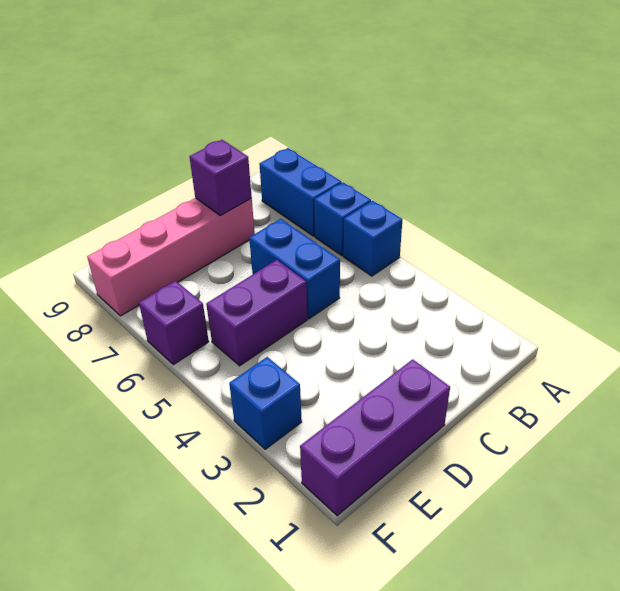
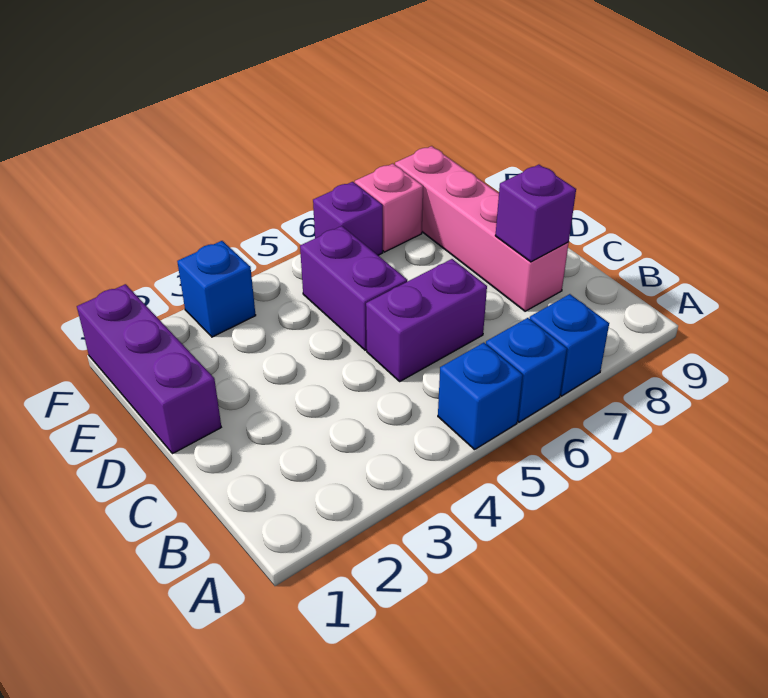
blue 1x2 brick [260,148,342,236] -> blue 1x1 brick [530,294,609,396]
blue 1x2 brick [249,219,340,319] -> purple 1x2 brick [366,259,487,381]
none -> pink 1x1 brick [355,164,423,252]

